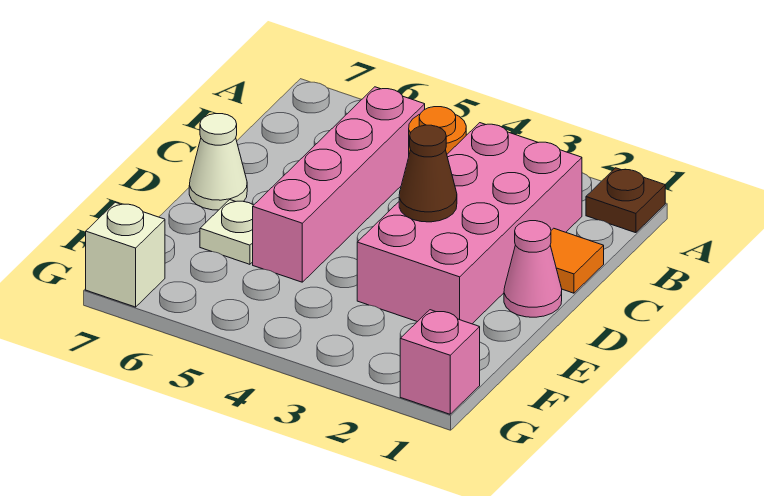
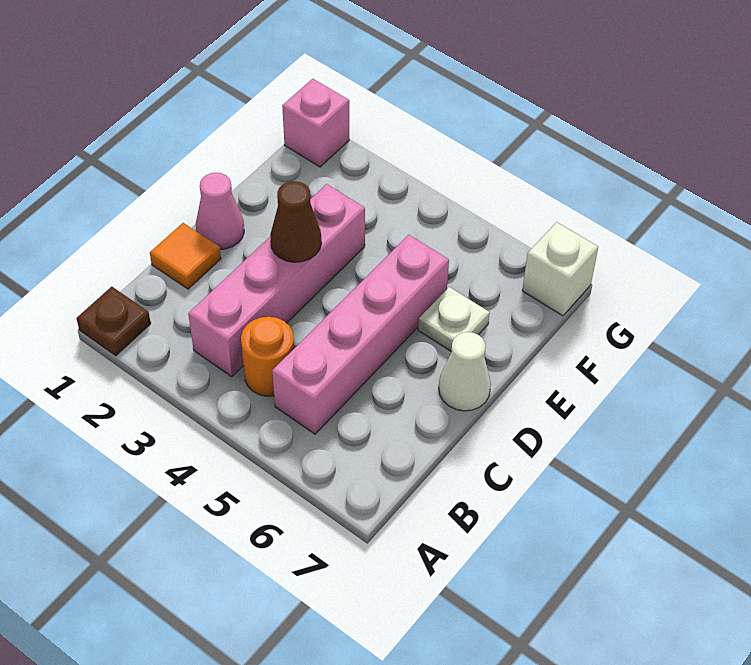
pink 2x4 brick [357,123,582,324] -> pink 1x4 brick [188,184,365,377]

